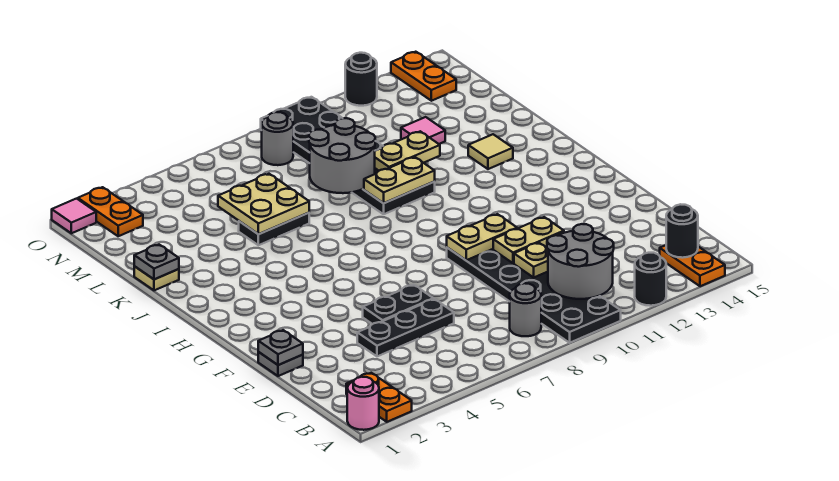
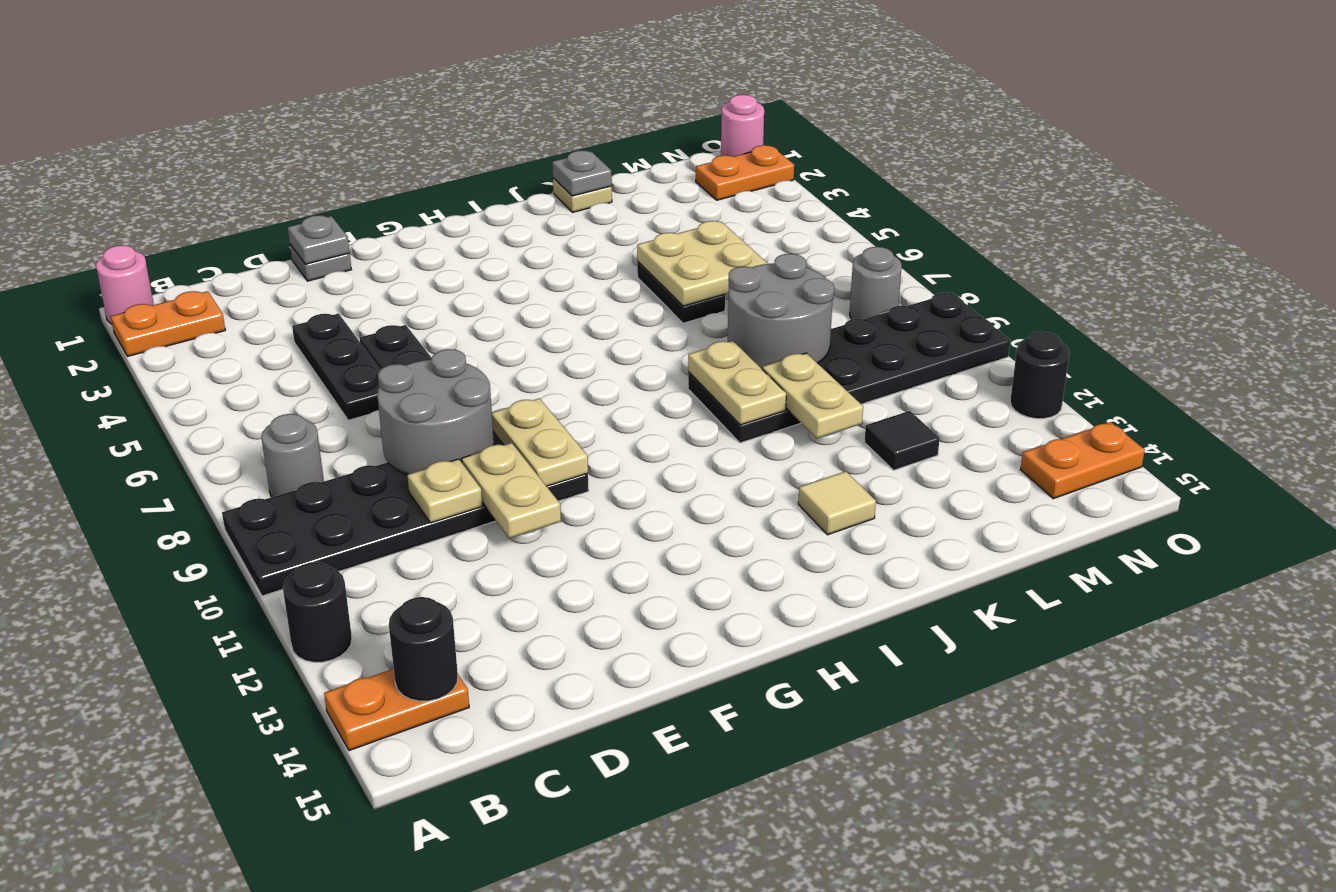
grey 2x2 round brick [547,224,614,299] -> grey 2x2 round brick moved to [377,349,494,475]
pink 1x1 tile [401,117,445,144] -> black 1x1 tile [864,411,940,470]
pink 1x1 tile [52,199,96,233] -> pink 1x1 round brick [721,95,764,157]

